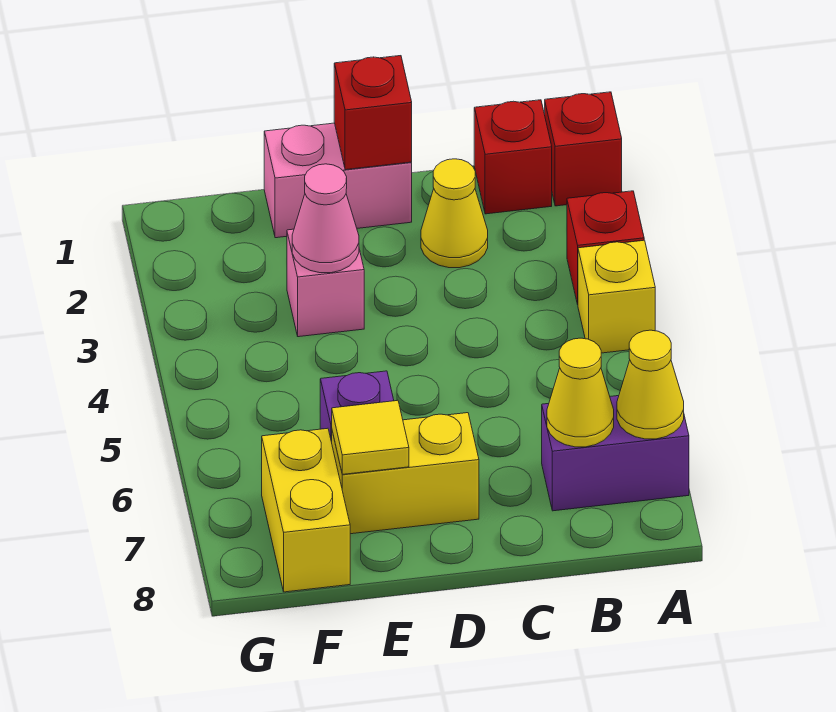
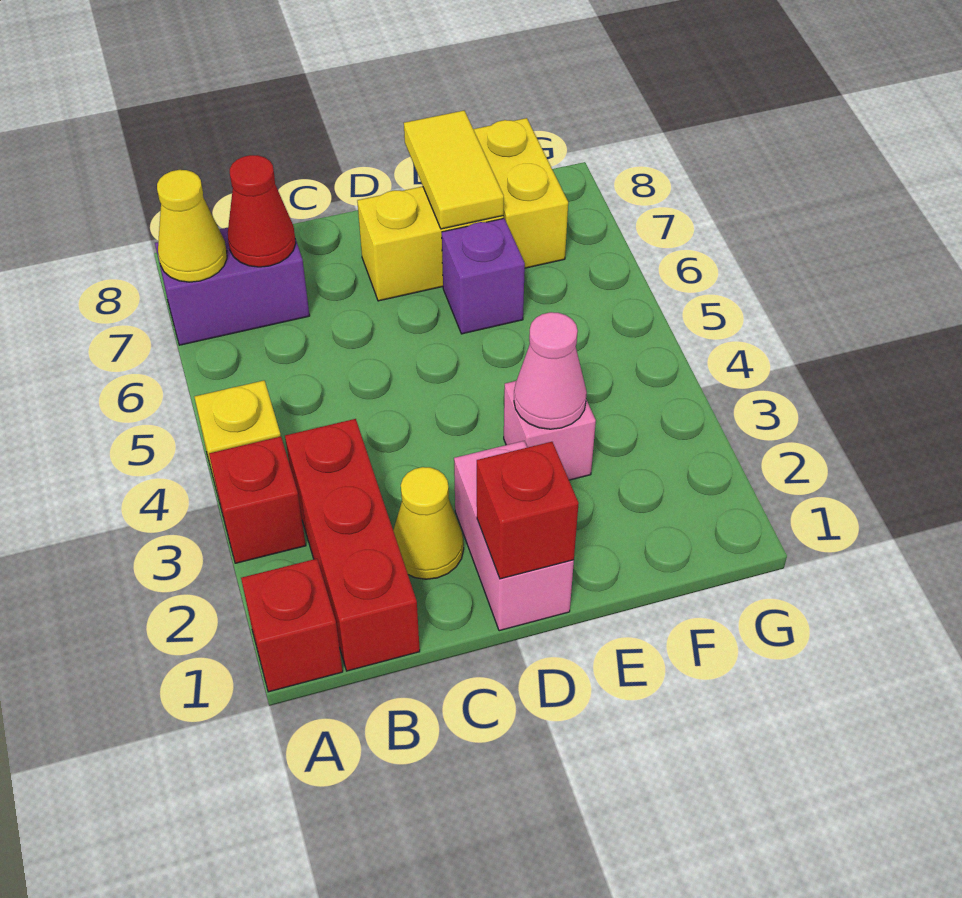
red 1x1 brick [474,100,552,214] -> red 1x3 brick [285,419,420,671]
yellow 1x1 cone [547,338,614,447] -> red 1x1 cone [228,155,296,267]
pink 1x2 brick [264,123,412,238] -> pink 1x2 brick turned to [454,441,574,631]
yellow 1x1 tile [332,400,409,474] -> yellow 1x2 tile [404,111,504,229]

